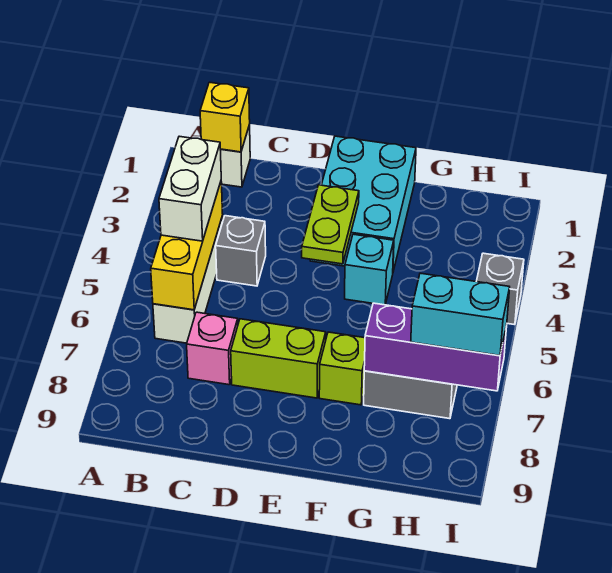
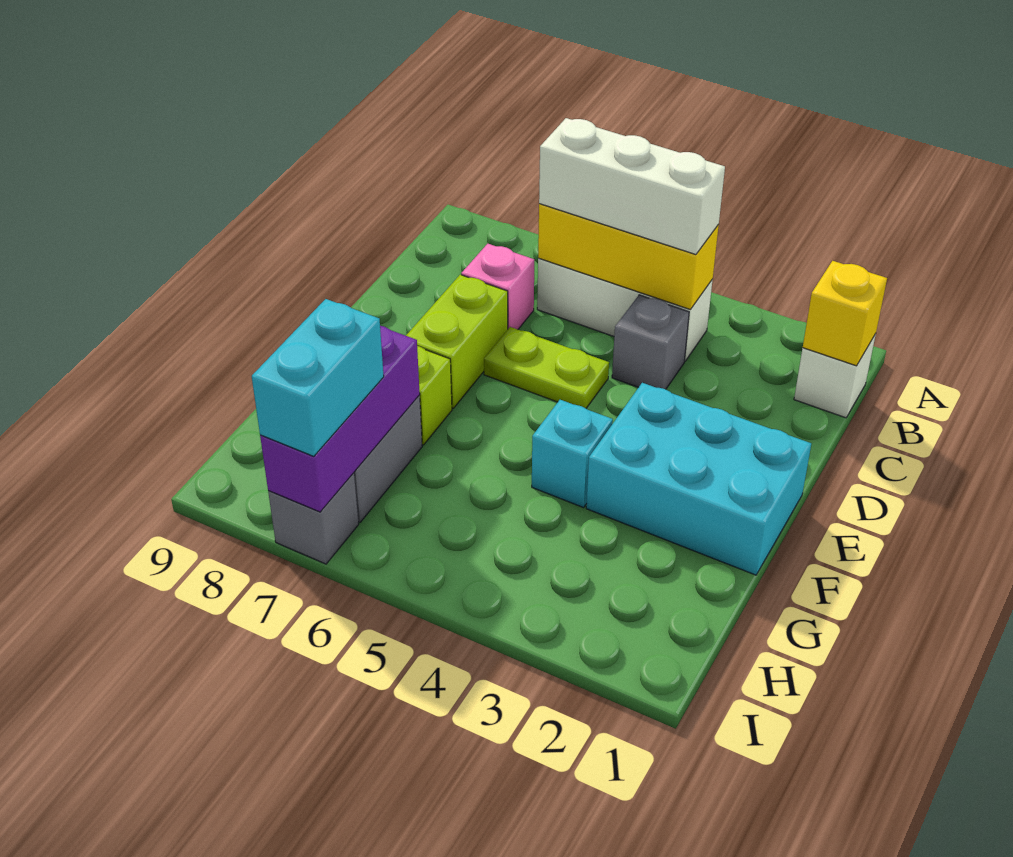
white 1x2 brick [159,136,221,241] -> white 1x3 brick [539,118,725,255]
lime 1x2 plate [302,185,359,264] -> lime 1x2 plate moved to [484,327,609,408]
grey 1x1 brick [476,253,524,325] -> grey 1x1 brick moved to [268,473,359,564]

